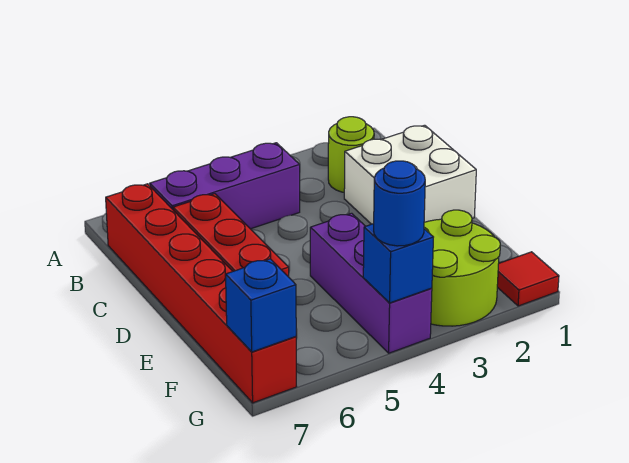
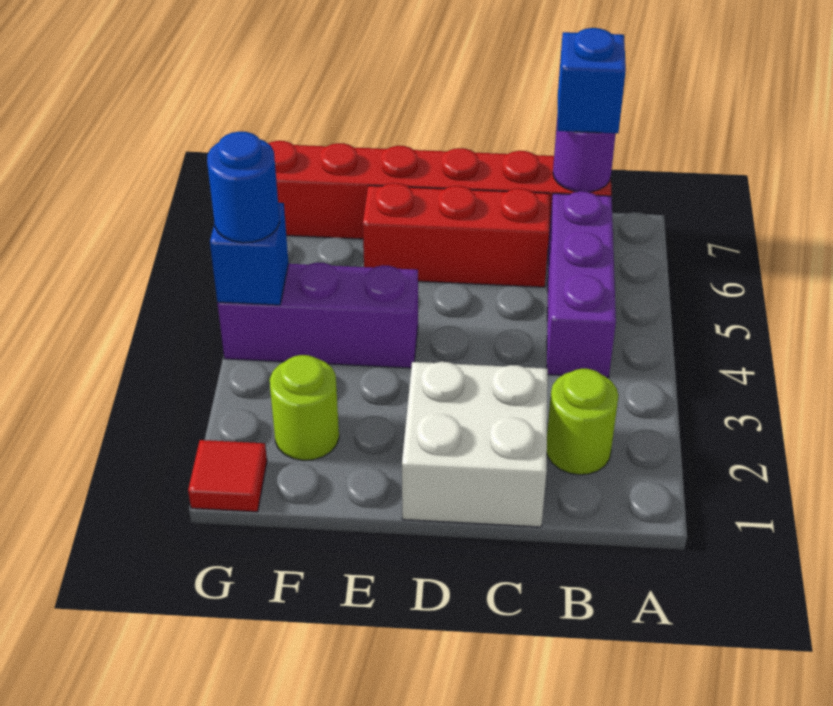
none -> purple 1x1 round brick [553,114,616,192]
lime 2x2 round brick [424,210,500,326] -> lime 1x1 round brick [270,355,339,461]
blue 1x1 brick [226,259,296,352] -> blue 1x1 brick moved to [557,28,626,133]

